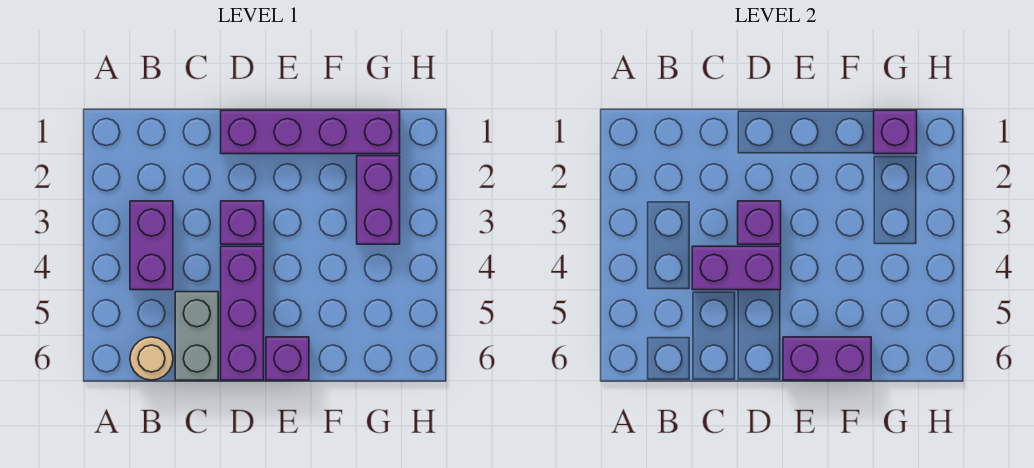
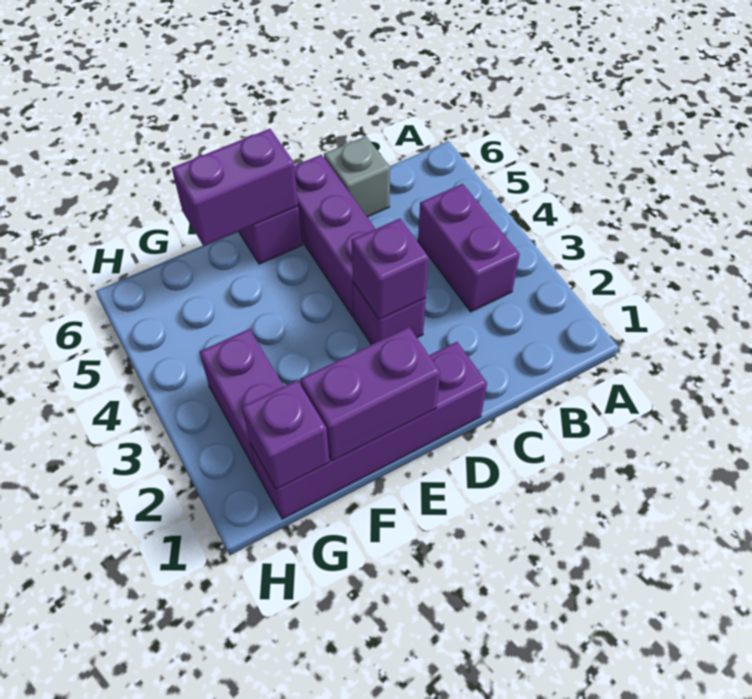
tan 1x1 round brick [130,337,173,380] -> none
purple 1x2 brick [692,246,781,290] -> purple 1x2 brick moved to [300,327,440,461]
grey 1x2 brick [175,292,218,380] -> grey 1x1 brick [324,136,390,217]

